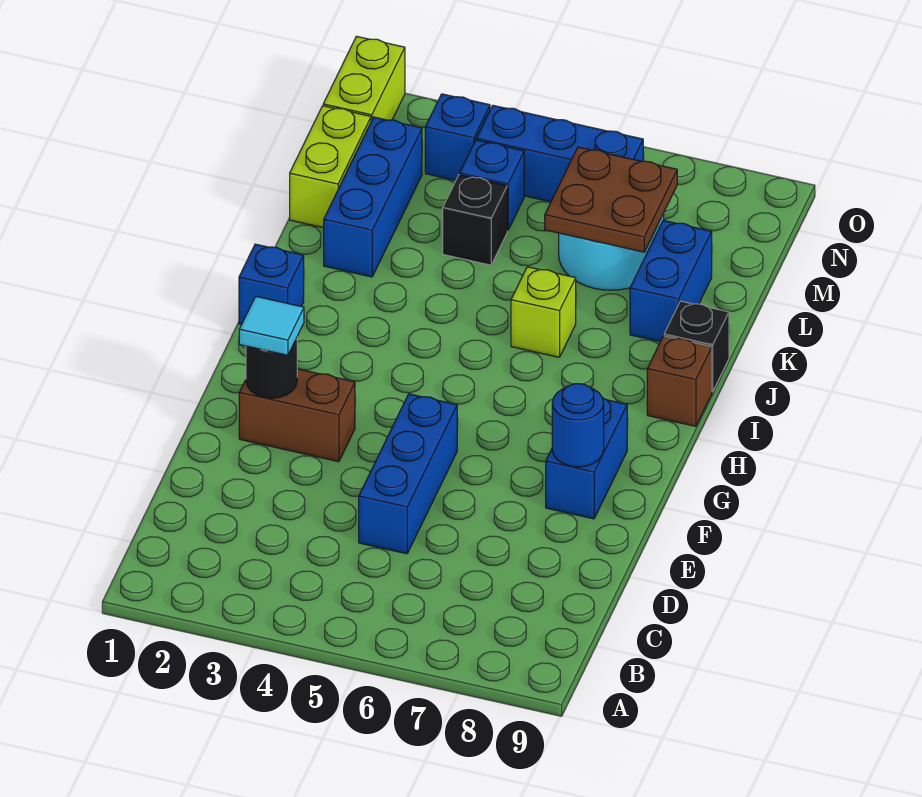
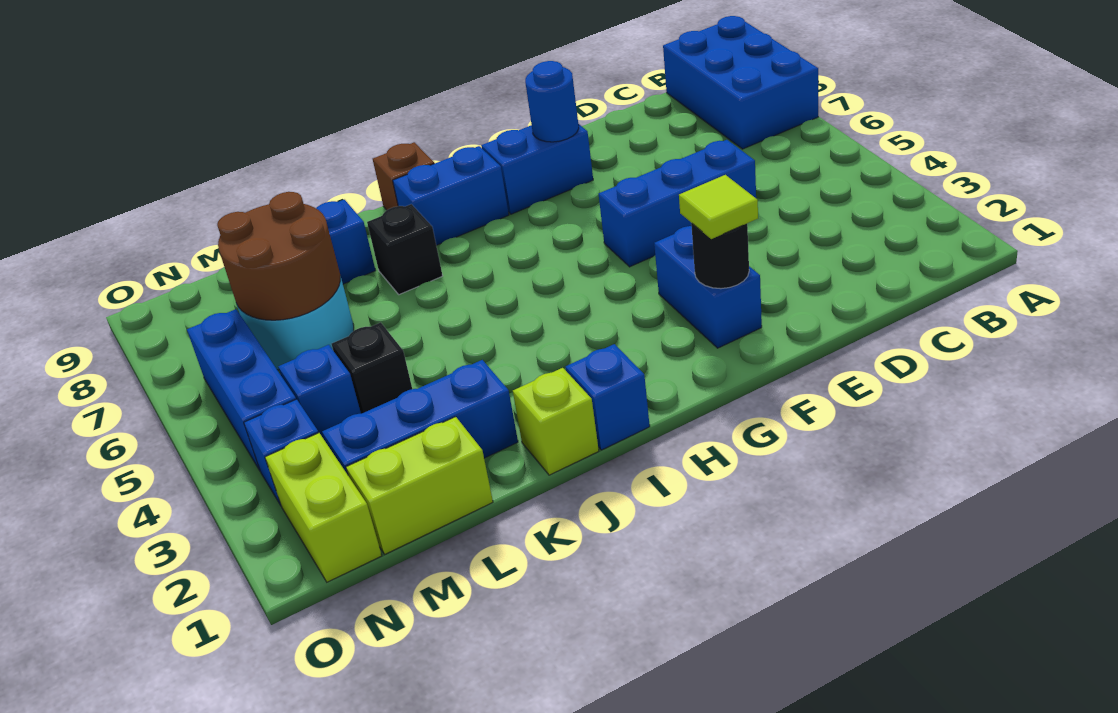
none -> blue 2x3 brick [663,16,818,149]
brown 1x2 brick [239,369,355,462] -> blue 1x2 brick [654,226,762,348]
cyan 1x1 tile [239,297,304,355] -> lime 1x1 tile [679,175,758,239]
none -> blue 1x2 brick [393,146,509,245]
lime 1x1 brick [511,267,576,357] -> lime 1x1 brick moved to [513,368,599,475]
black 1x1 brick [664,301,729,392] -> black 1x1 brick moved to [367,204,443,295]
brown 2x2 plate [545,147,677,252] -> brown 2x2 round brick [217,192,340,320]
lime 1x2 brick [323,36,405,121] -> lime 1x2 brick turned to [265,433,382,582]

